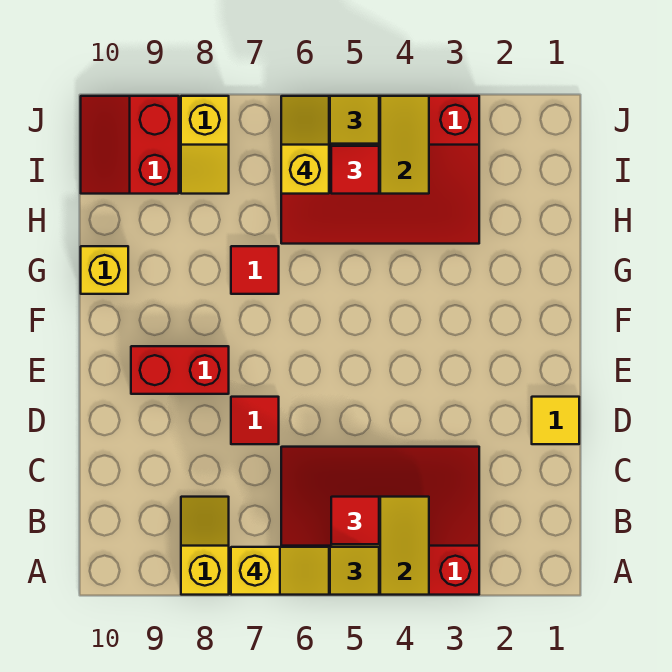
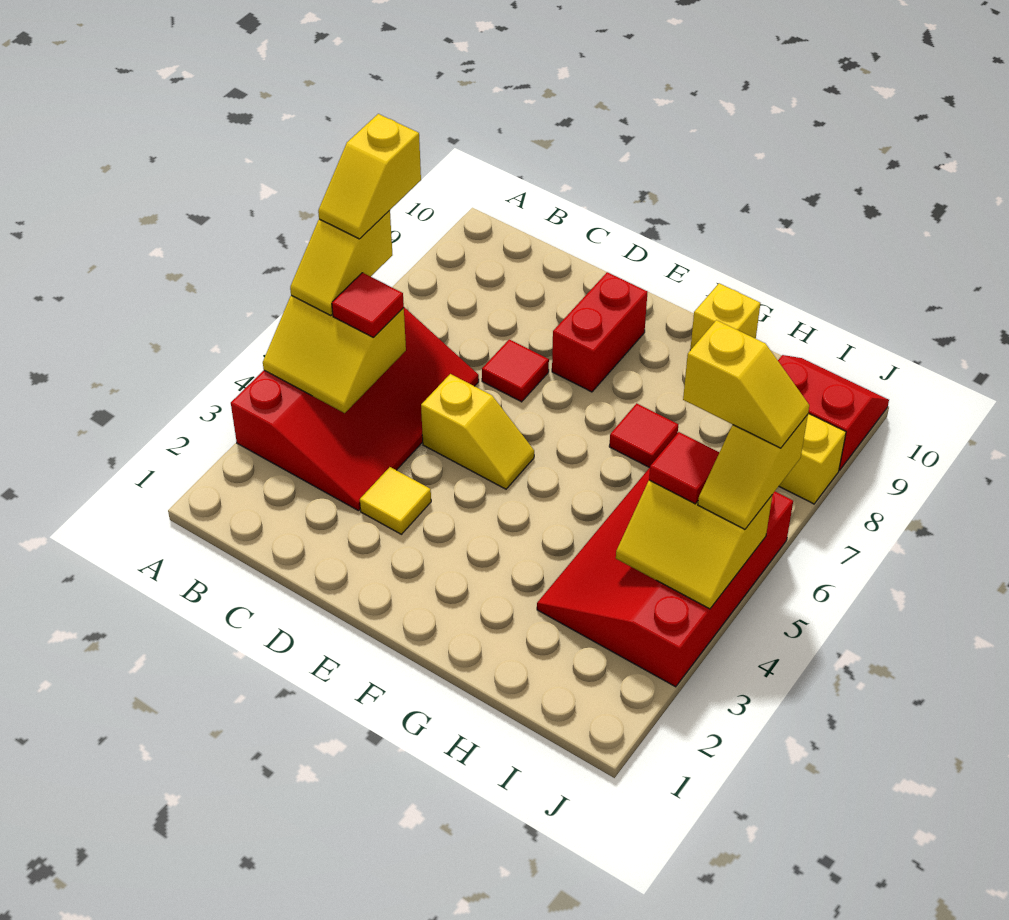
yellow 1x2 slope [181,497,229,595] -> yellow 1x2 slope moved to [421,374,534,489]
yellow 1x1 tile [532,397,579,444] -> yellow 1x1 tile moved to [360,467,431,534]

